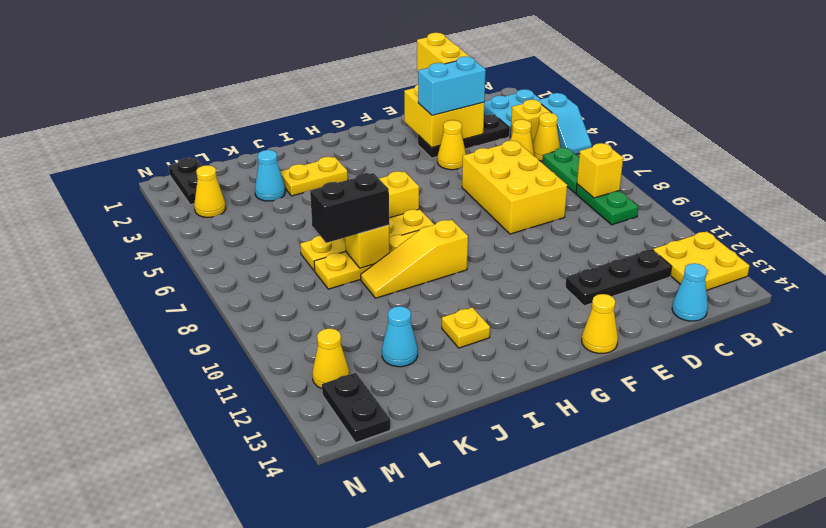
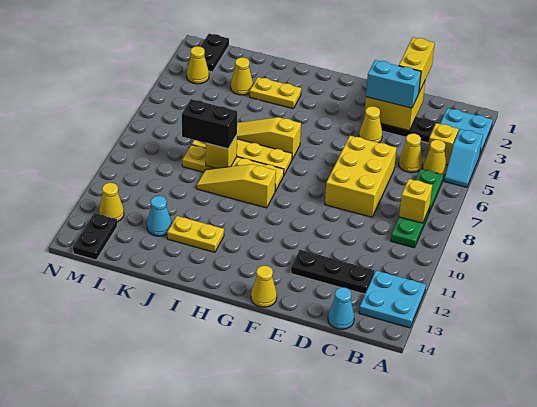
yellow 2x2 plate [653,231,749,291] -> cyan 2x2 plate [359,271,426,328]
yellow 1x1 plate [442,307,490,348] -> yellow 1x2 plate [167,216,224,252]
cyan 1x1 cone [255,150,285,201] -> yellow 1x1 cone [231,57,253,95]

